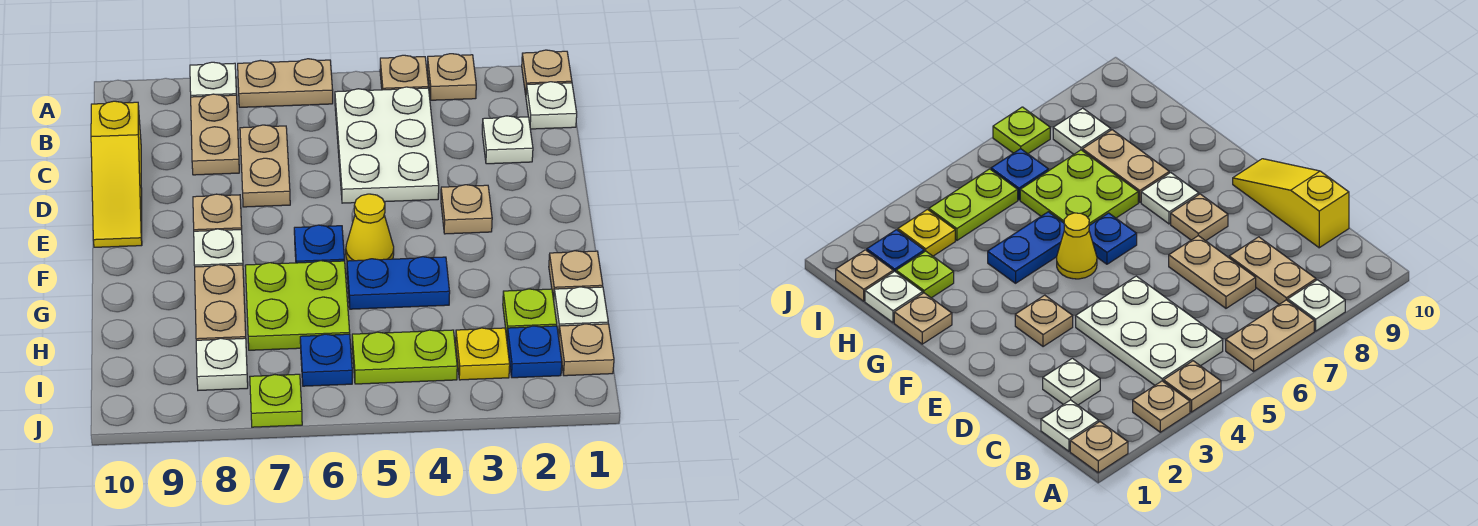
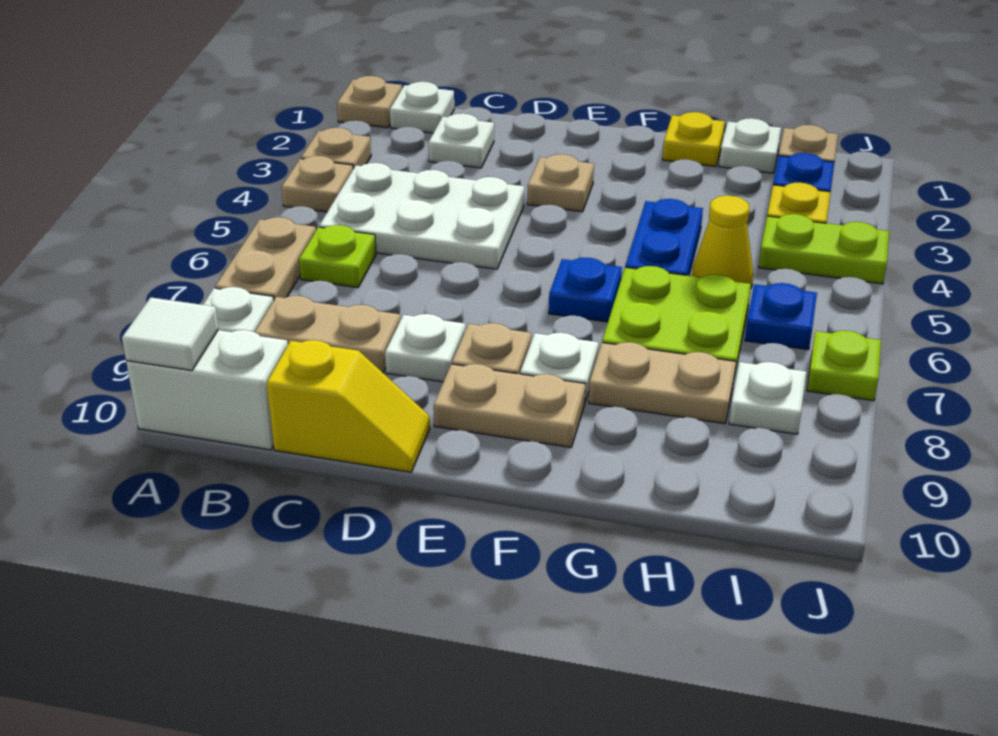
none -> white 1x2 brick [126,330,288,450]
none -> white 1x1 tile [122,297,218,370]
tan 1x2 plate [240,125,290,207] -> tan 1x2 plate moved to [434,364,585,447]
yellow 1x3 slope [91,101,142,247] -> yellow 1x2 slope [267,340,430,472]
none -> white 1x1 plate [385,314,465,382]
yellow 1x1 cone [346,194,394,261] -> yellow 1x1 cone moved to [692,196,753,289]
tan 1x1 plate [549,251,603,300] -> yellow 1x1 plate [663,112,725,166]
lime 1x1 plate [503,289,557,336] -> lime 1x1 plate moved to [299,225,376,287]
lime 1x2 plate [352,330,457,384] -> lime 1x2 plate turned to [759,214,889,284]

